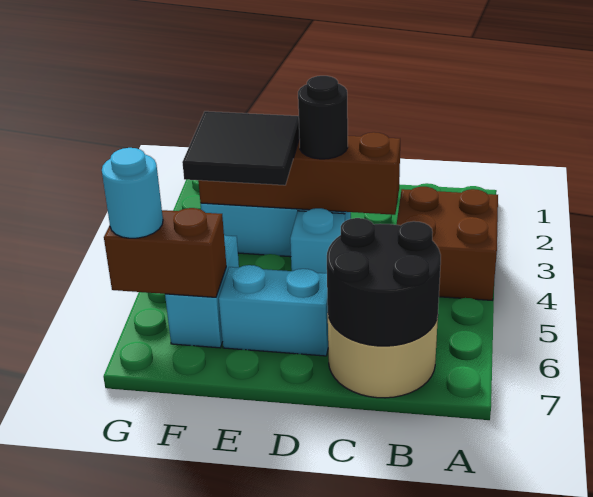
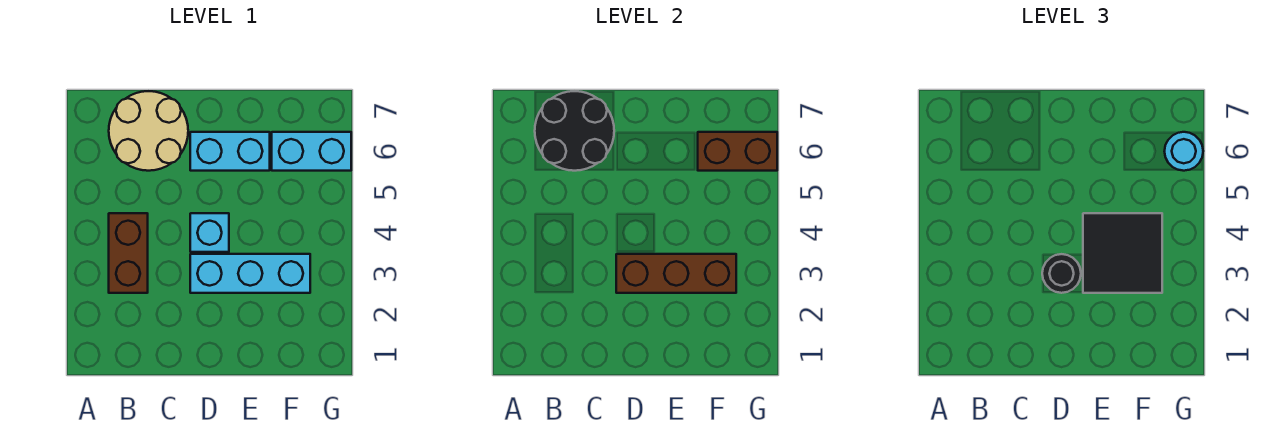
brown 2x2 brick [396,187,498,300] -> brown 1x2 brick [109,213,148,293]
brown 1x4 brick [198,132,400,215] -> brown 1x3 brick [616,254,736,293]
cyan 1x2 brick [165,235,239,348] -> cyan 1x2 brick turned to [272,132,351,171]

